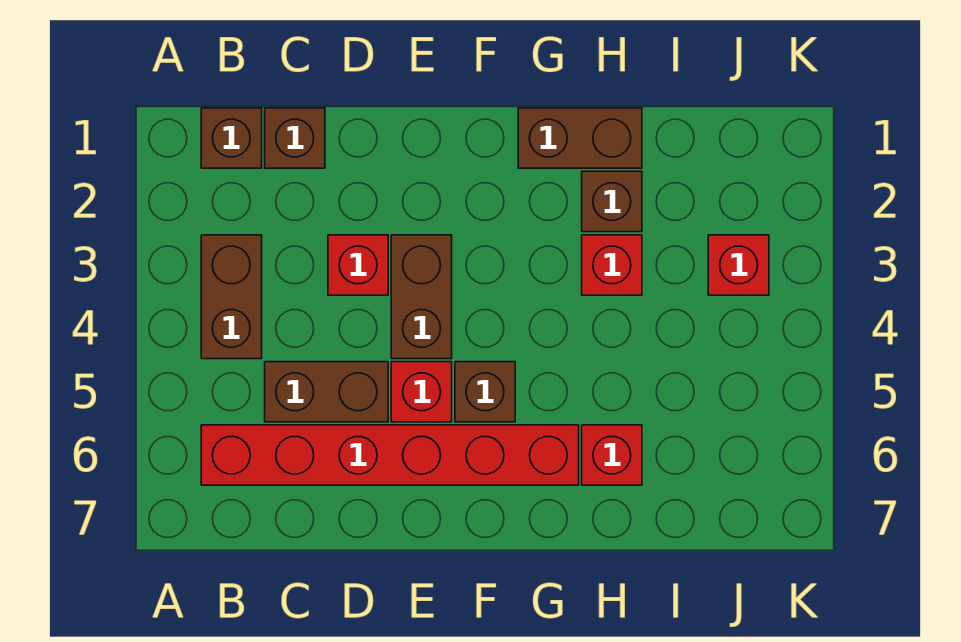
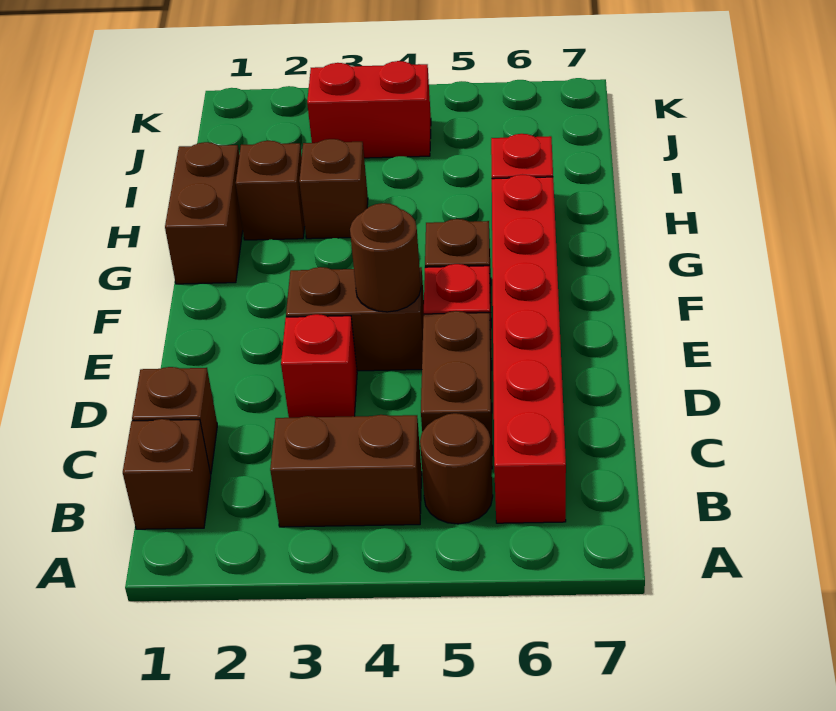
none -> brown 1x1 round brick [420,413,493,524]
none -> brown 1x1 round brick [350,203,421,312]
red 1x1 brick [582,235,642,295] -> brown 1x1 brick [299,139,368,239]
red 1x1 brick [708,235,769,295] -> red 1x2 brick [307,61,431,158]

